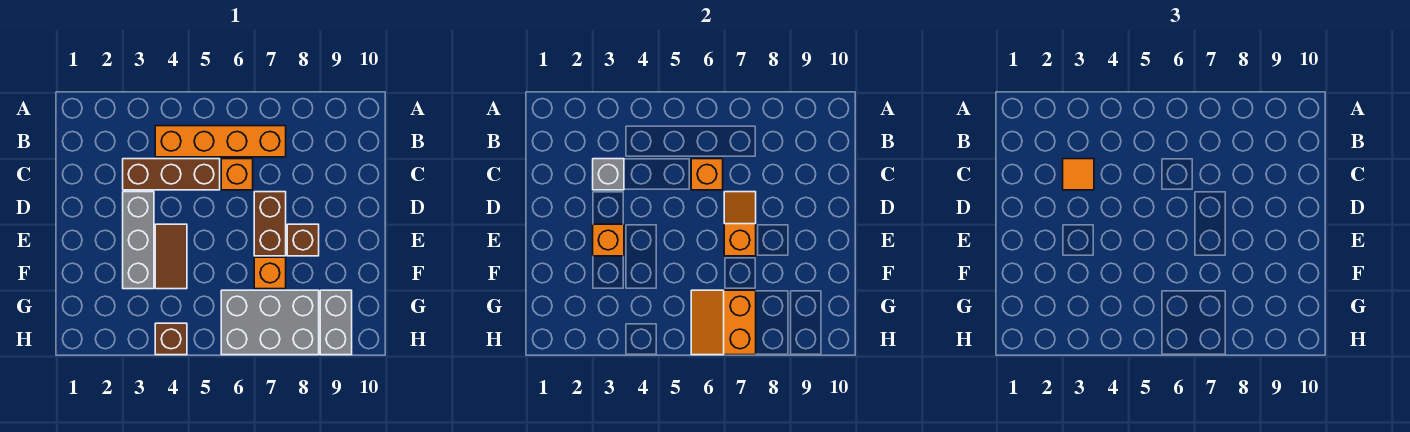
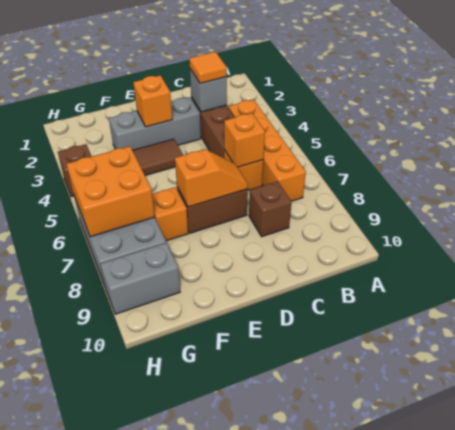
brown 1x1 brick [287,224,319,256] -> brown 1x1 brick moved to [249,181,292,237]
orange 2x2 slope [691,290,756,355] -> orange 2x2 brick [66,146,155,237]

